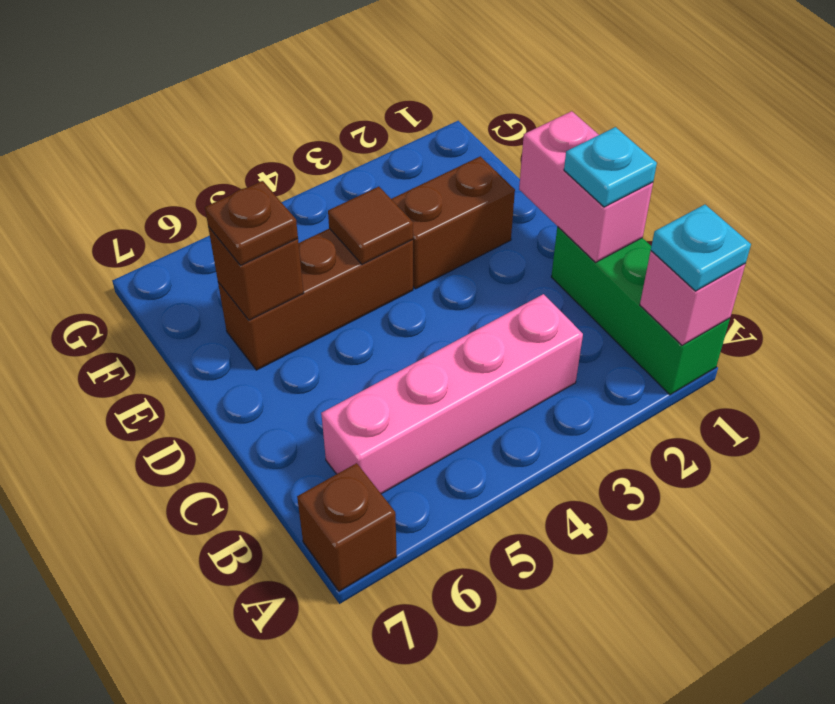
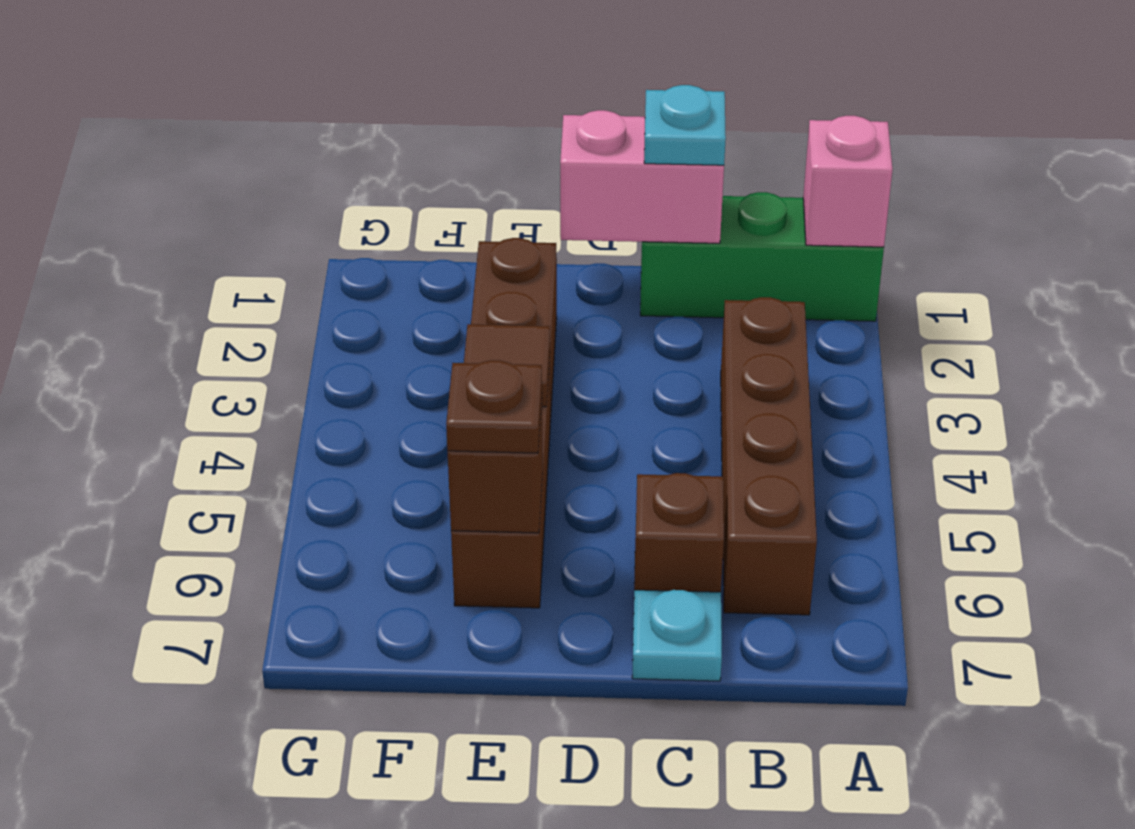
cyan 1x1 plate [651,205,751,291] -> cyan 1x1 plate moved to [632,590,722,681]
brown 1x1 brick [297,463,397,591] -> brown 1x1 brick moved to [634,473,724,592]
pink 1x4 brick [321,294,583,494] -> brown 1x4 brick [721,297,817,615]

